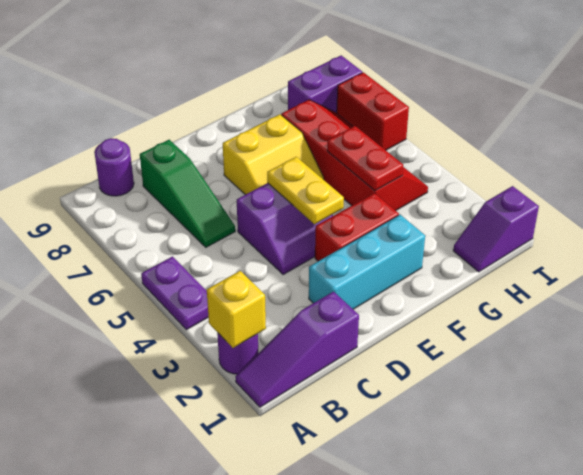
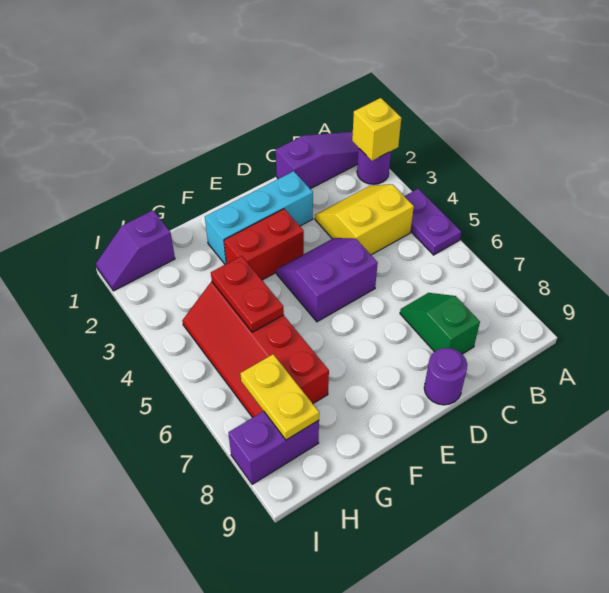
purple 1x1 round brick [94,138,134,196] -> purple 1x1 round brick moved to [424,348,467,405]
green 1x3 slope [140,140,235,247] -> green 1x2 slope [400,293,480,354]
yellow 1x2 plate [267,157,344,224] -> yellow 1x2 plate moved to [240,354,319,440]
yellow 2x2 slope [223,114,324,195] -> yellow 2x2 slope moved to [315,184,414,255]
purple 1x2 slope [453,186,539,272] -> purple 1x2 slope turned to [96,210,175,291]
red 1x2 brick [337,72,409,150] -> none

